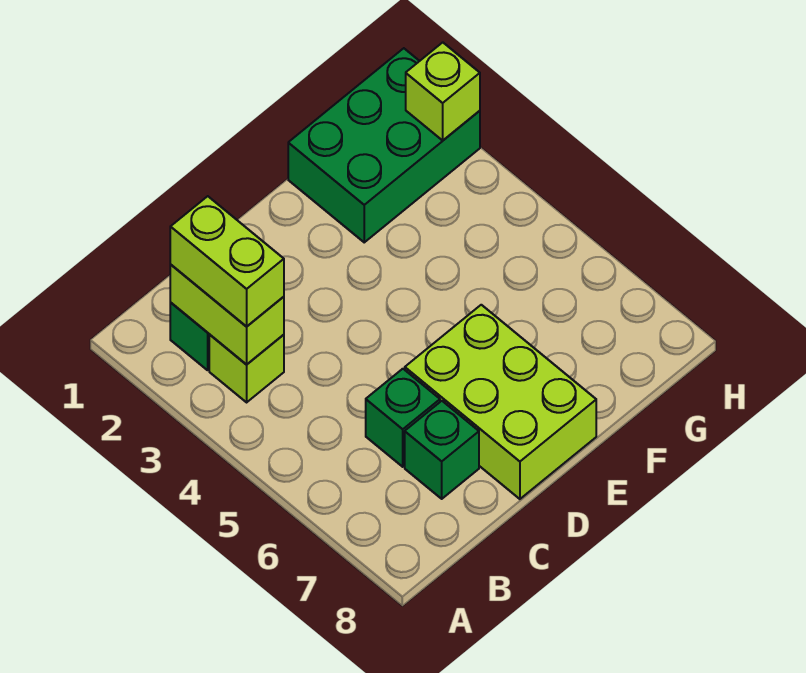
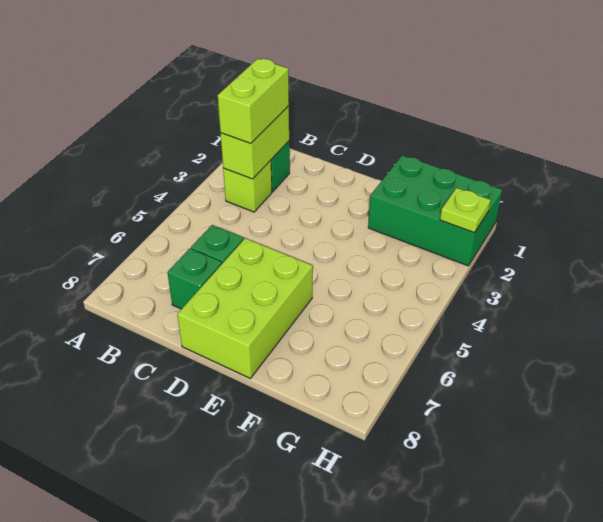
lime 1x1 brick [406,42,480,140] -> lime 1x1 plate [440,188,491,233]

